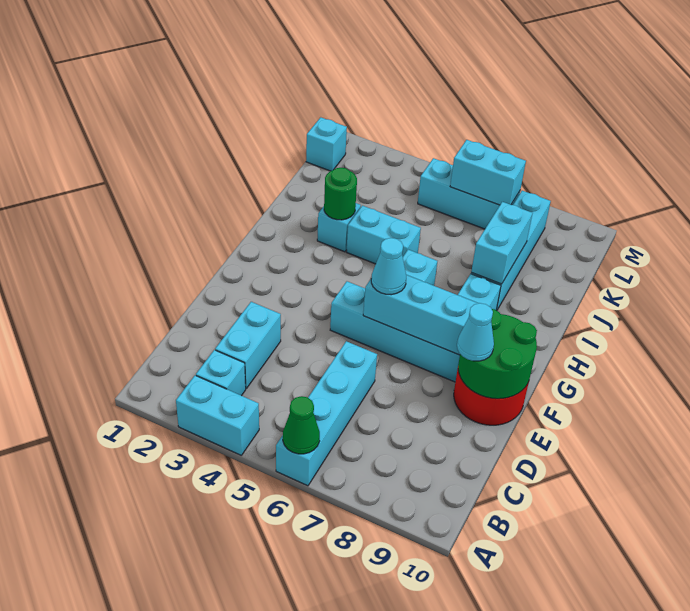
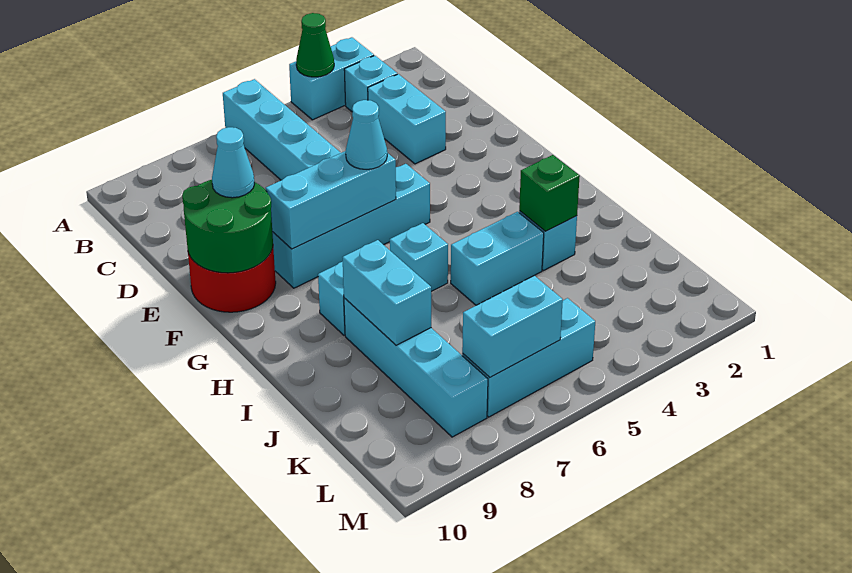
green 1x1 cone [283,396,320,454] -> green 1x1 cone moved to [296,13,334,77]
green 1x1 round brick [324,168,357,220] -> green 1x1 brick [519,155,580,231]
cyan 1x1 brick [306,117,347,171] -> none

